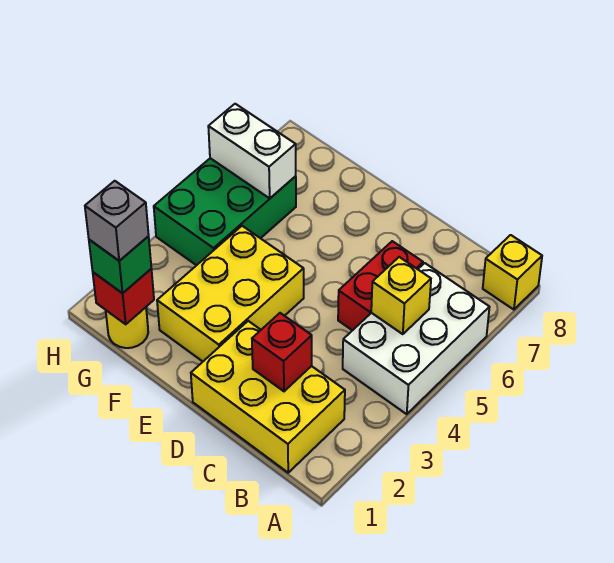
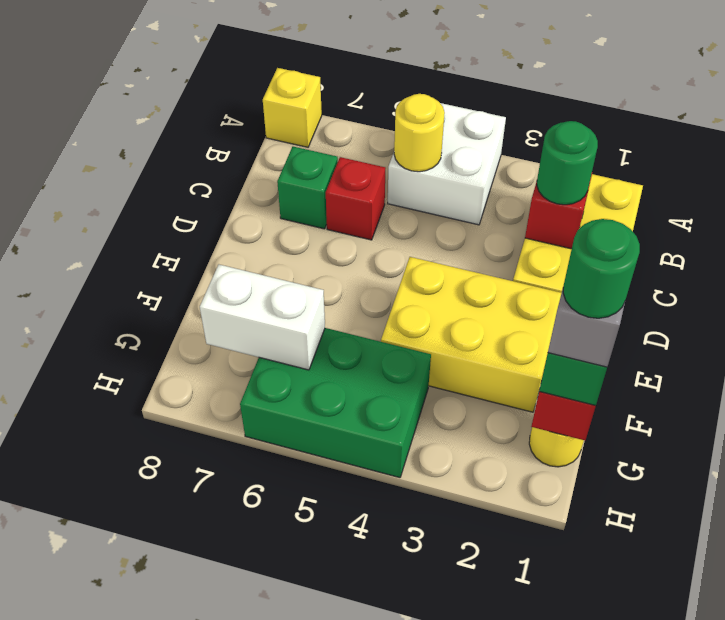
white 2x3 brick [343,263,489,414] -> white 2x2 brick [388,103,506,225]
yellow 1x1 brick [371,257,431,334] -> yellow 1x1 round brick [394,94,445,172]
none -> green 1x1 round brick [537,121,598,205]
red 1x2 brick [338,241,423,331] -> red 1x1 brick [326,157,386,240]
none -> green 1x1 brick [277,147,338,229]
none -> green 1x1 round brick [563,219,640,318]
white 1x2 brick [208,104,296,198] -> white 1x2 brick turned to [200,265,325,370]

